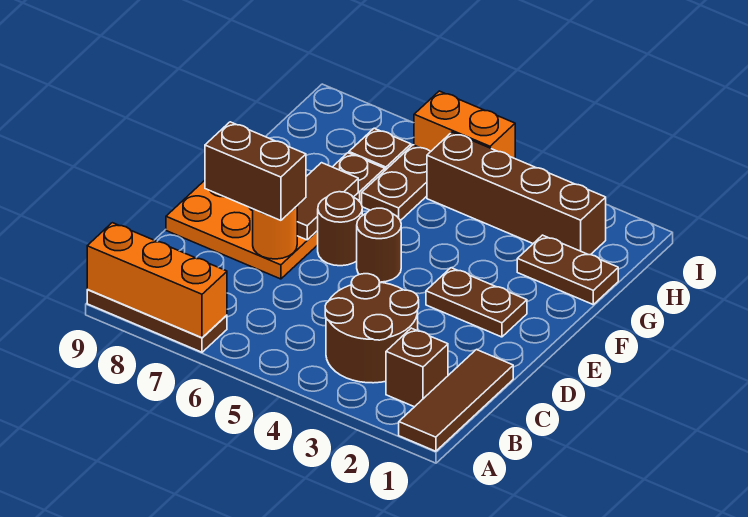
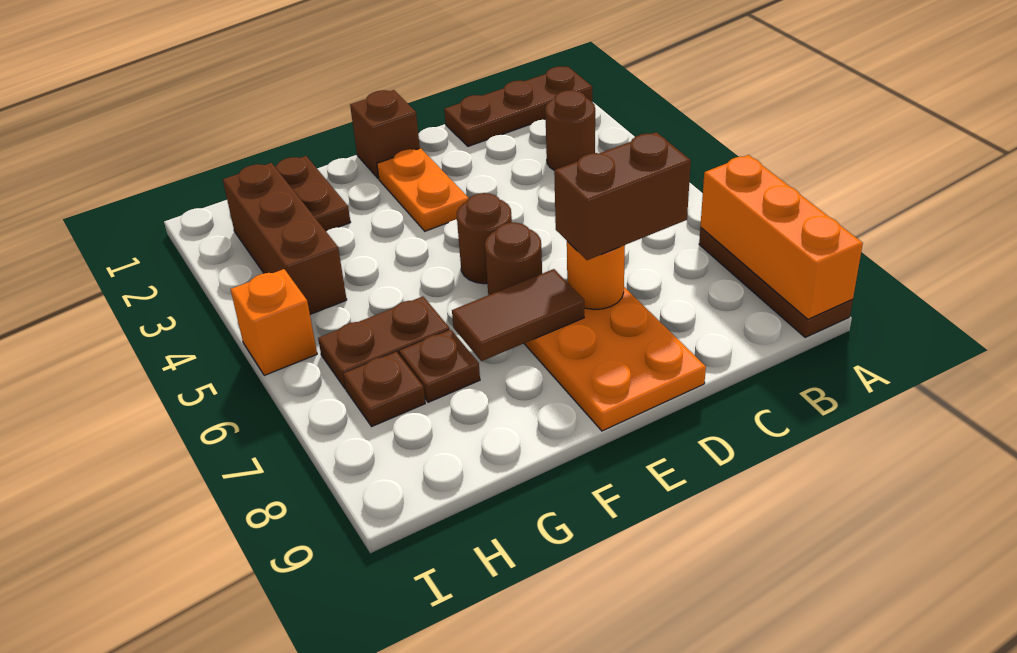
brown 1x3 tile [399,350,513,451] -> brown 1x3 plate [444,66,592,146]
brown 1x1 brick [386,328,448,407] -> brown 1x1 brick moved to [350,90,420,178]
brown 2x2 round brick [325,274,419,383] -> brown 1x1 round brick [545,90,595,170]
brown 1x2 brick [205,122,306,220] -> brown 1x2 brick turned to [554,132,691,260]
brown 1x2 plate [426,268,527,337] -> orange 1x2 plate [377,148,469,231]
brown 1x4 brick [427,132,606,255] -> brown 1x3 brick [223,163,347,314]
orange 1x2 brick [414,91,515,158] -> orange 1x1 brick [231,269,317,375]

